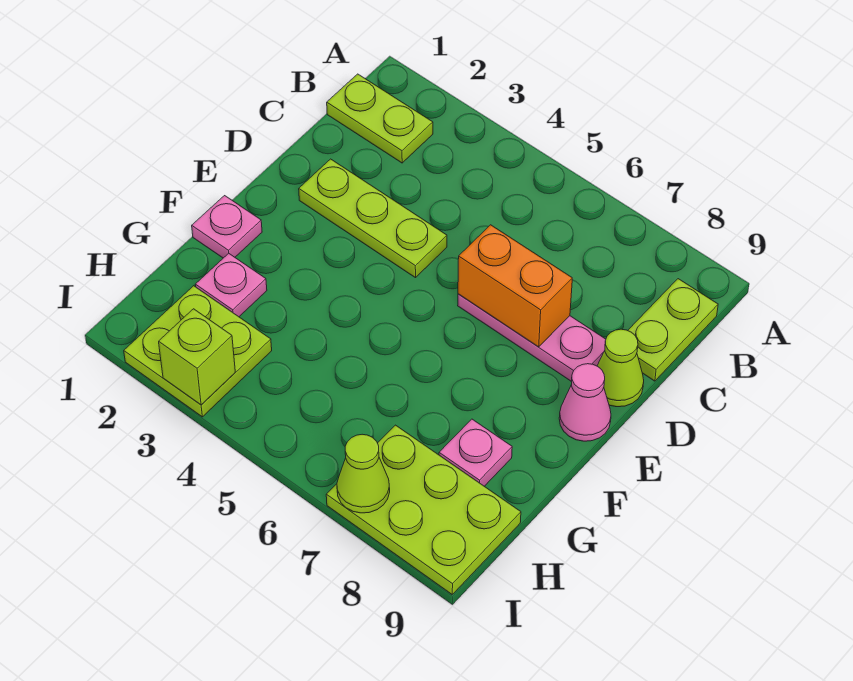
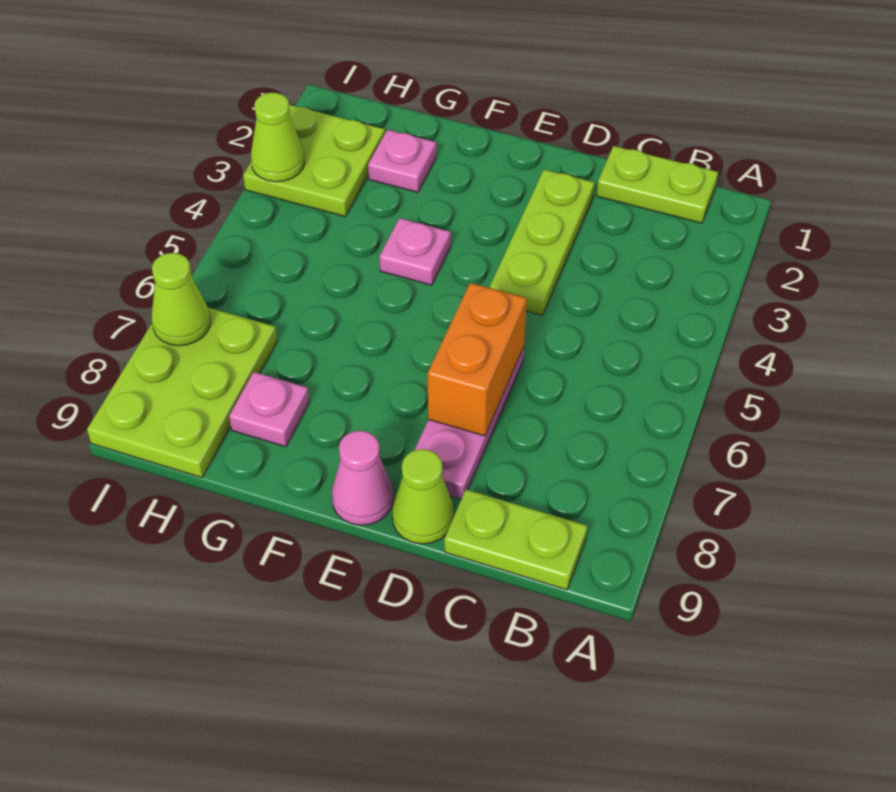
lime 1x2 plate [327,74,433,163] -> lime 1x2 plate turned to [597,146,718,223]
pink 1x1 plate [192,196,262,258] -> pink 1x1 plate moved to [379,218,451,285]
lime 1x1 brick [159,309,235,405] -> lime 1x1 cone [251,93,305,182]

